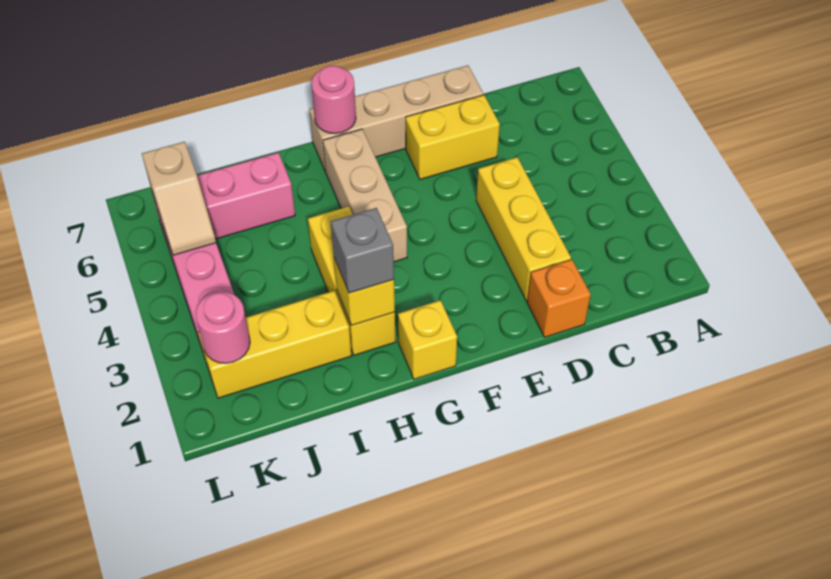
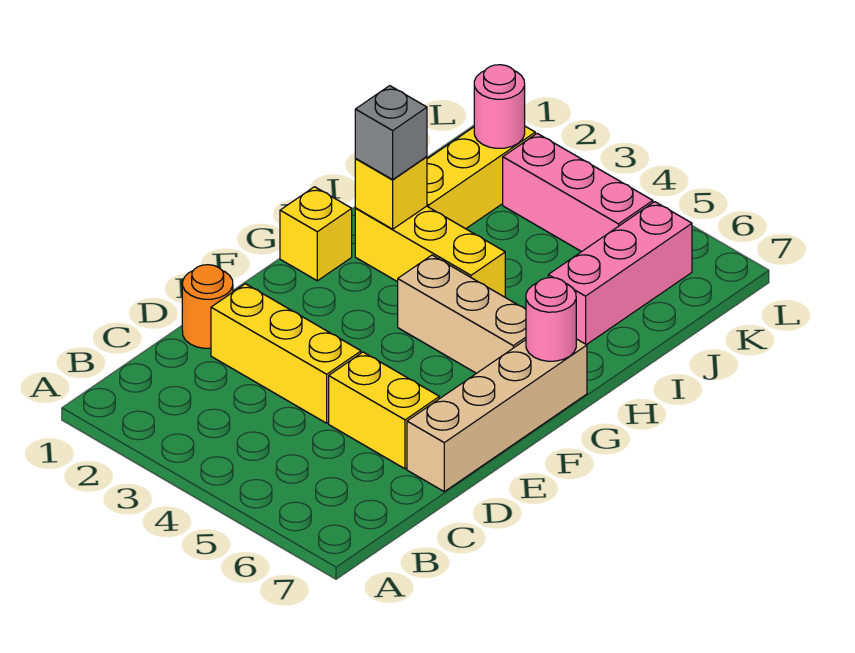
orange 1x1 brick [527,260,591,337] -> orange 1x1 round brick [182,265,233,348]
yellow 1x2 brick [406,95,500,179] -> yellow 1x2 brick turned to [329,352,439,469]
tan 1x2 slope [142,142,216,255] -> none

